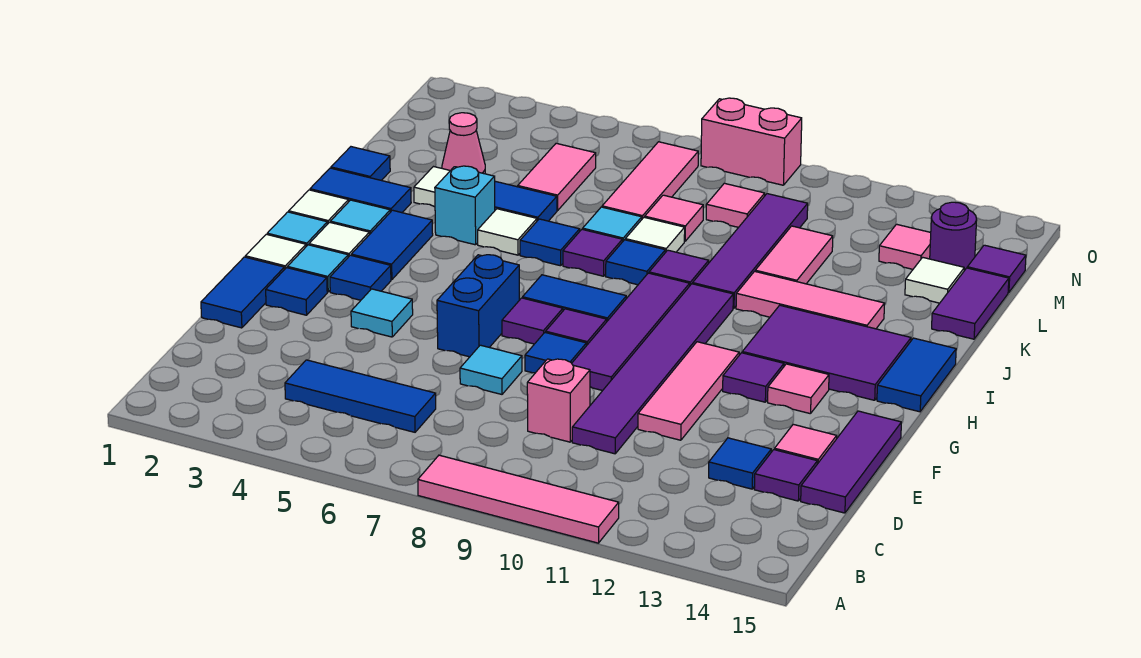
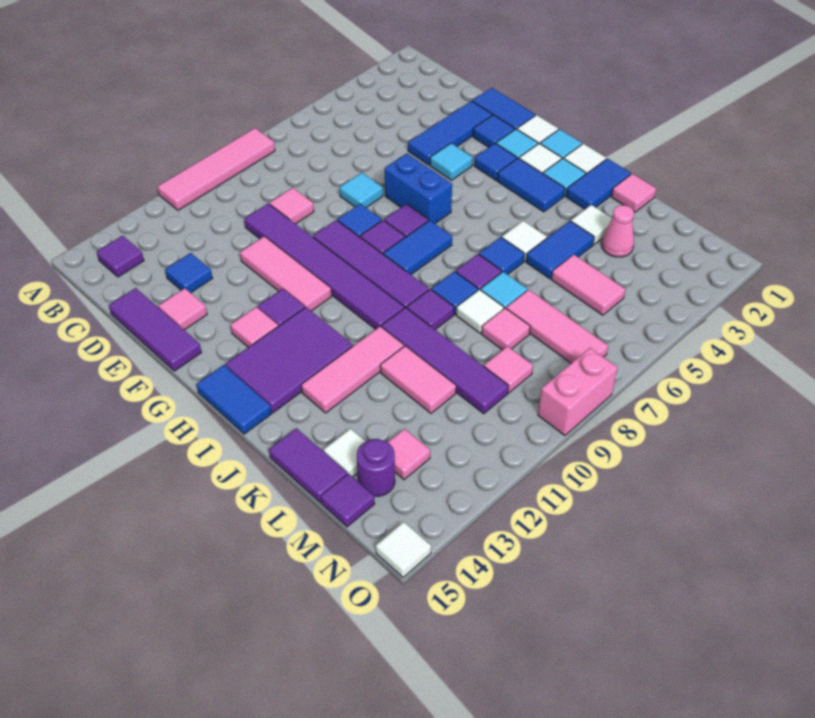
blue 1x3 tile [285,360,436,432] -> blue 1x3 tile moved to [408,101,492,165]
pink 1x1 brick [527,359,590,442] -> pink 1x1 tile [269,188,314,224]
purple 1x1 tile [754,450,817,501] -> purple 1x1 tile moved to [97,236,144,277]
cyan 1x1 brick [435,166,495,245] -> none
blue 1x1 tile [331,147,390,180] -> pink 1x1 tile [611,174,656,212]
none -> white 1x1 tile [376,522,431,577]

